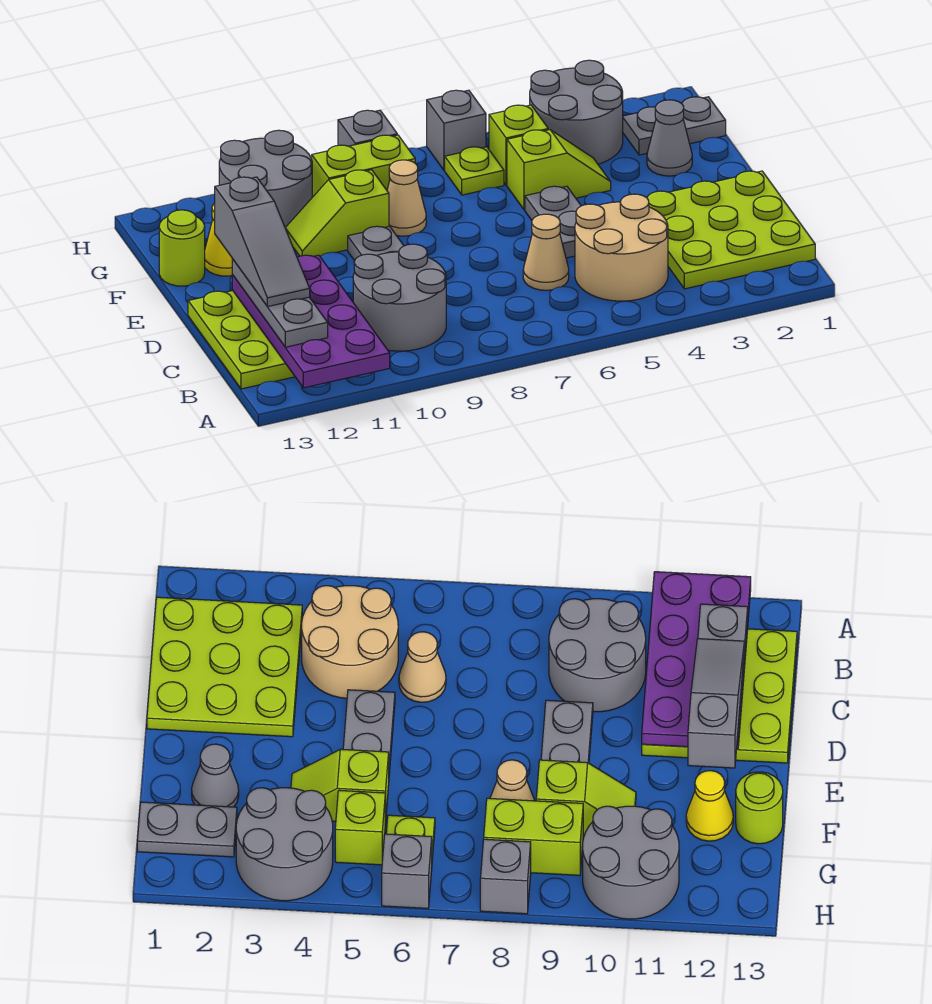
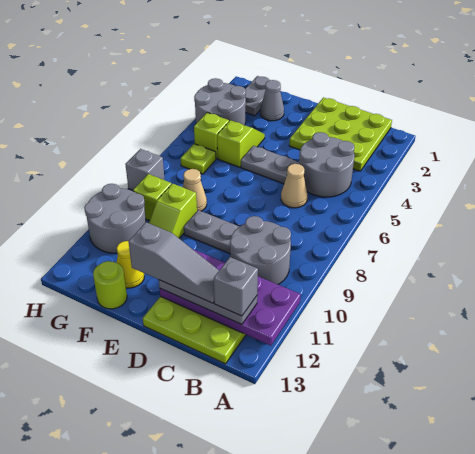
tan 2x2 round brick [575,194,668,301] -> grey 2x2 round brick [299,132,354,197]
lime 1x2 brick [312,135,415,197] -> lime 1x1 brick [133,174,171,221]
grey 1x1 brick [427,90,486,170] -> grey 1x1 brick moved to [214,257,258,316]

